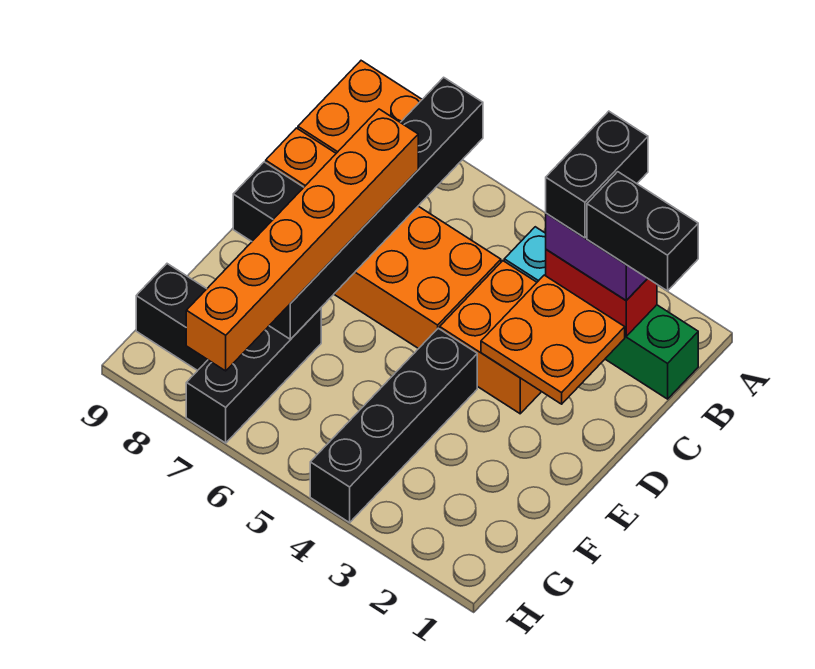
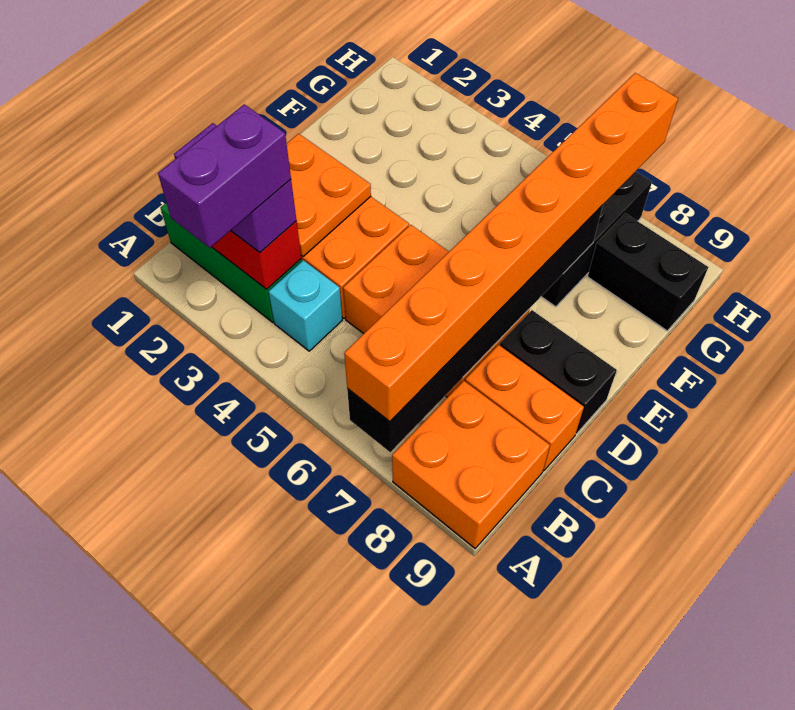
black 1x2 brick [546,111,648,238] -> purple 1x2 brick [158,104,291,248]
black 1x2 brick [587,172,698,291] -> none
orange 1x6 brick [186,109,418,371] -> orange 1x8 brick [344,73,678,422]
black 1x4 brick [310,328,477,523] -> none

